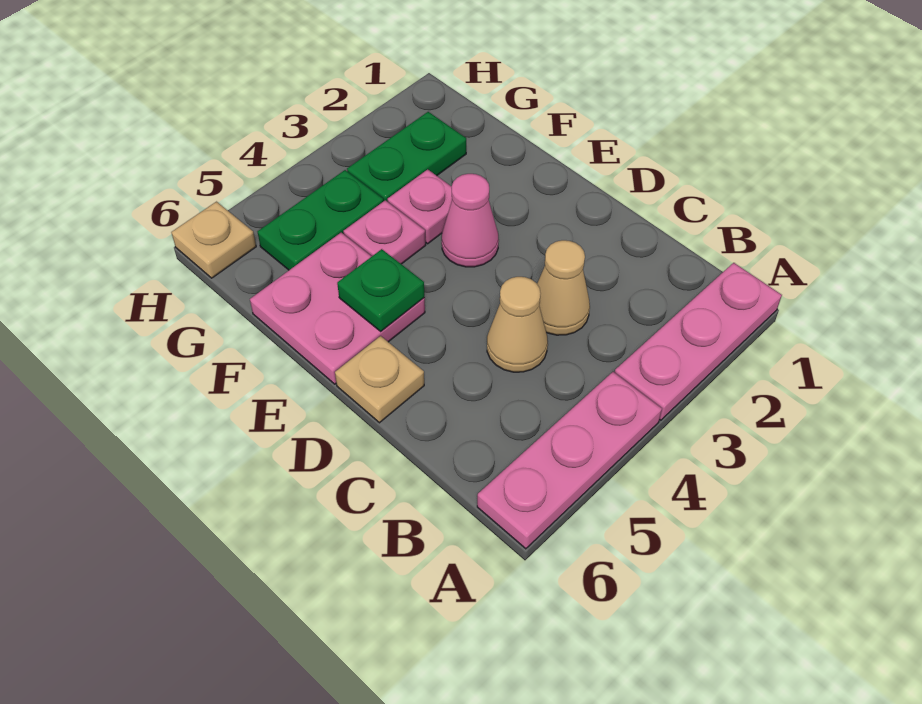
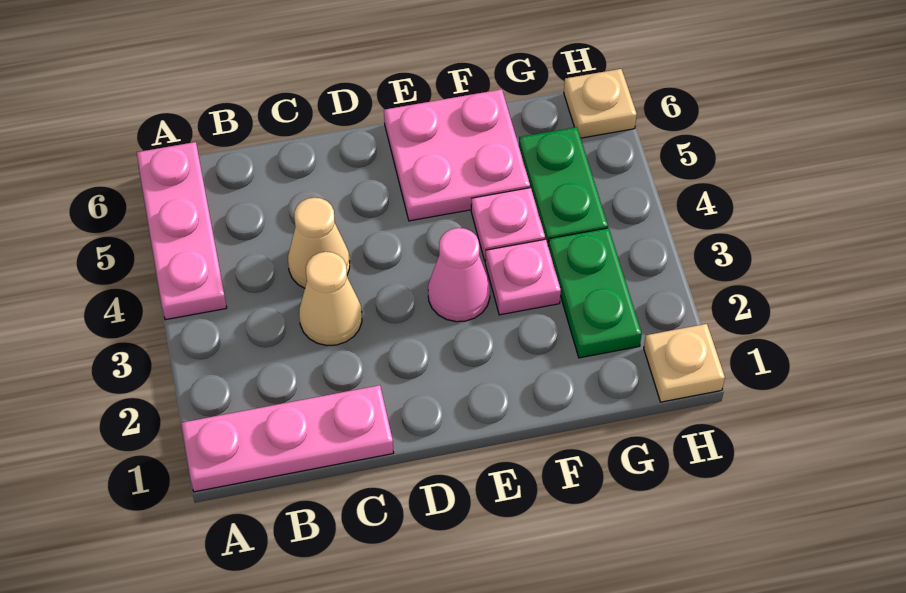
pink 1x3 plate [615,263,782,420] -> pink 1x3 plate turned to [181,385,394,492]
tan 1x1 plate [335,336,424,423] -> tan 1x1 plate moved to [644,324,725,402]
green 1x1 plate [337,249,424,331] -> none

